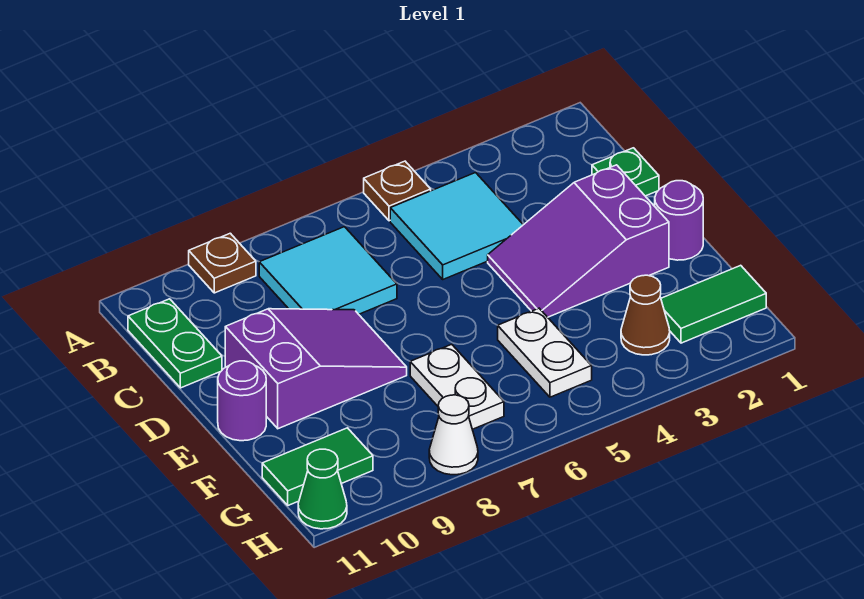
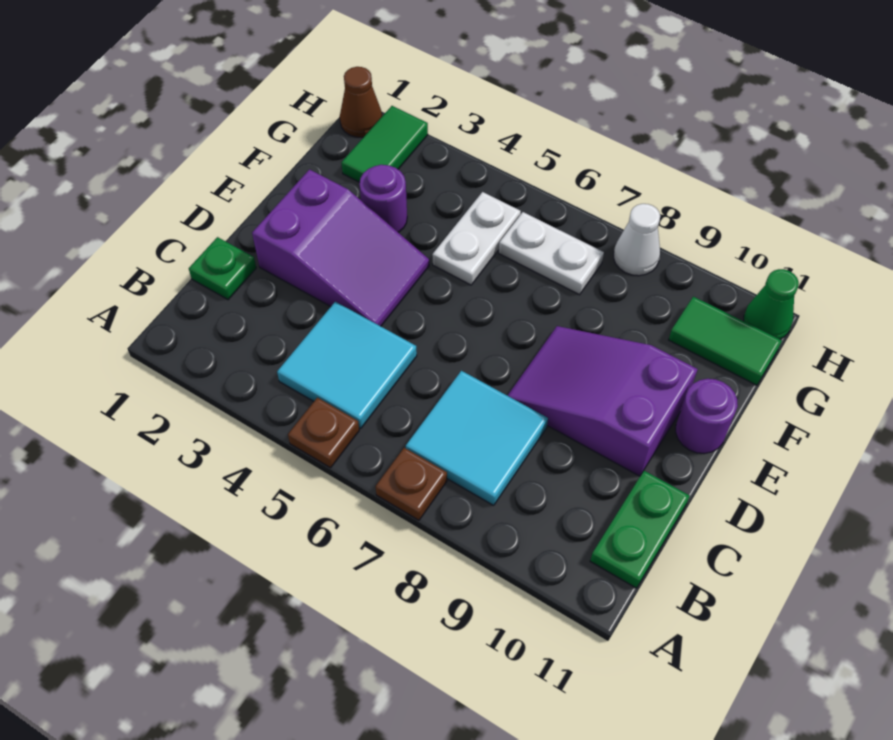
brown 1x1 plate [189,233,256,293] -> brown 1x1 plate moved to [375,448,447,520]
purple 1x1 round brick [655,181,703,260] -> purple 1x1 round brick moved to [359,165,407,233]
white 1x2 plate [410,344,504,429] -> white 1x2 plate turned to [499,212,604,295]
green 1x2 tile [661,265,766,343] -> green 1x2 tile turned to [341,106,428,182]
brown 1x1 cone [621,275,670,355] -> brown 1x1 cone moved to [340,67,382,138]

